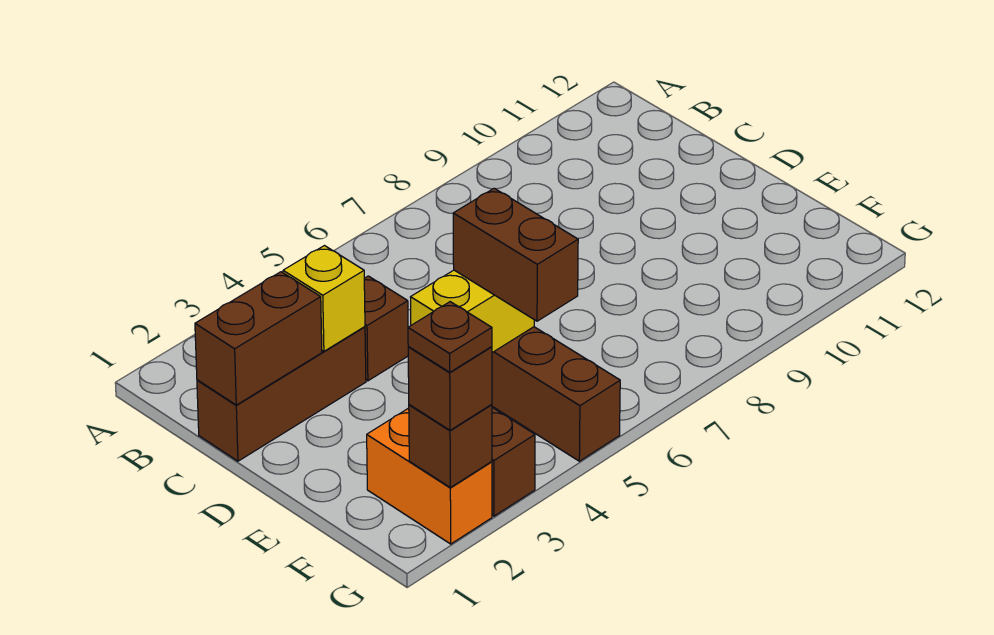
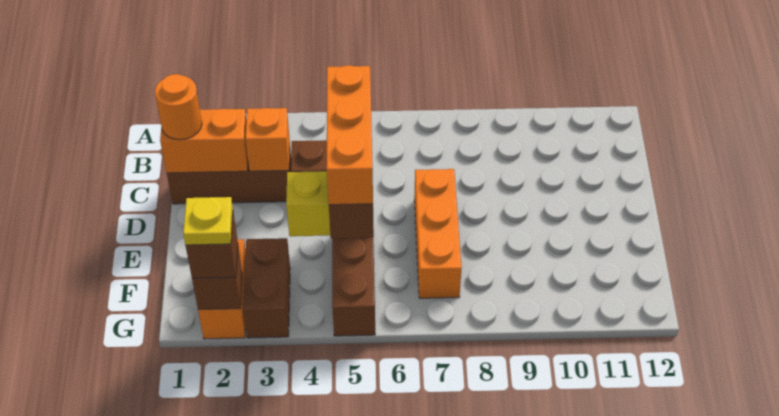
brown 1x2 brick [195,272,322,405] -> orange 1x2 brick [160,109,248,173]
none -> orange 1x1 round brick [155,74,202,140]
yellow 1x1 brick [283,246,365,351] -> orange 1x1 brick [246,108,290,171]
none -> orange 1x3 brick [327,65,373,205]
none -> orange 1x3 brick [414,169,462,298]
brown 1x1 plate [408,302,492,372] -> yellow 1x1 plate [183,197,233,245]

